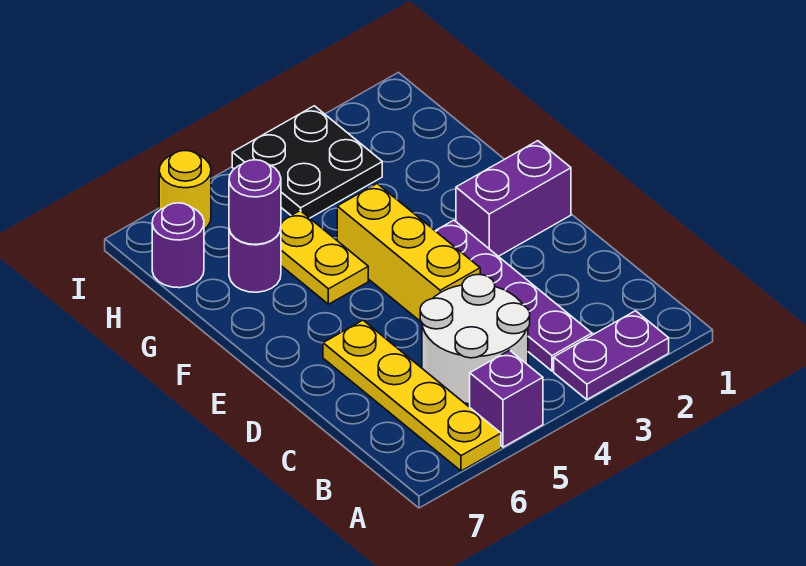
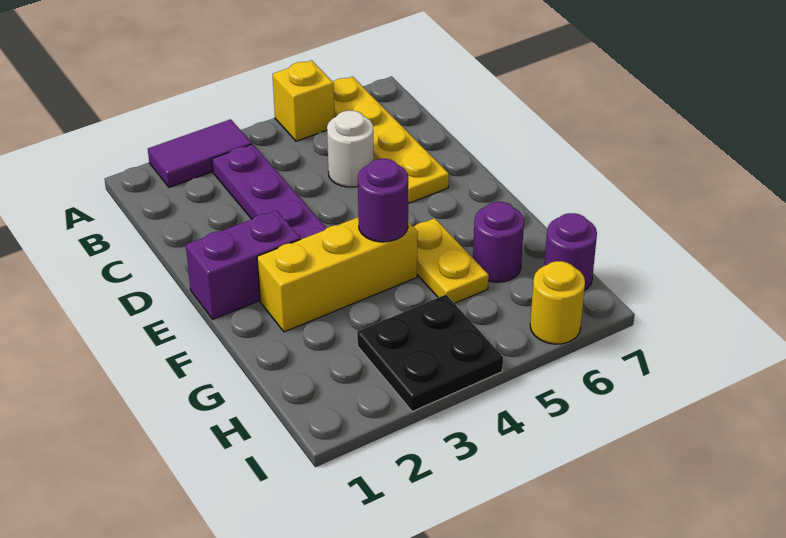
purple 1x2 plate [554,311,669,400] -> purple 1x2 tile [148,119,252,187]
purple 1x1 brick [470,350,543,447] -> yellow 1x1 brick [272,60,334,141]
white 2x2 round brick [420,274,530,404] -> white 1x1 round brick [327,111,374,187]
yellow 1x3 brick [337,184,480,322] -> yellow 1x3 brick turned to [257,217,418,332]
purple 1x1 round brick [229,160,281,244] -> purple 1x1 round brick moved to [358,159,408,242]

